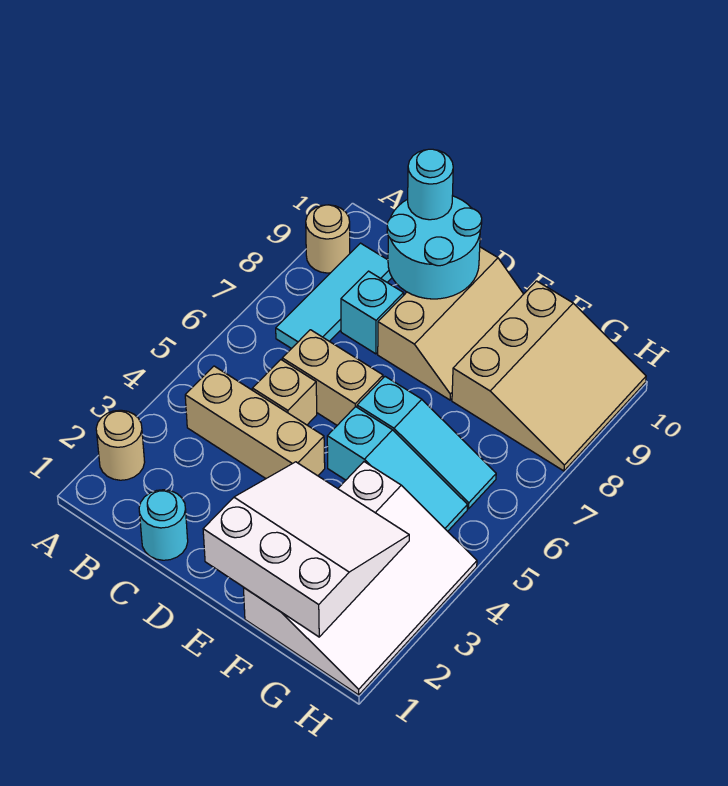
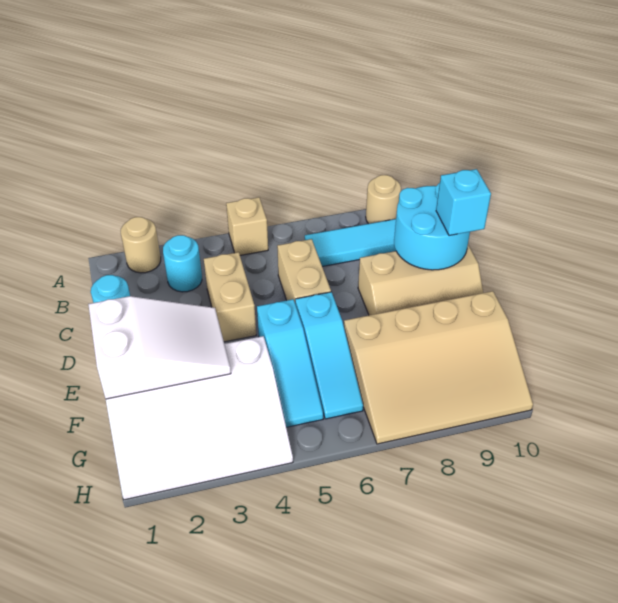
tan 1x3 brick [185,366,325,478] -> tan 1x2 brick [204,252,256,342]
tan 1x1 brick [252,360,317,425] -> tan 1x1 brick moved to [226,197,268,255]
cyan 1x1 brick [341,271,404,354] -> cyan 1x1 brick moved to [436,169,491,236]
cyan 1x1 round brick [408,149,453,220] -> cyan 1x1 round brick moved to [163,235,202,292]
white 3x3 slope [203,462,409,637] -> white 2x3 slope [88,296,231,399]
tan 3x3 slope [452,281,646,471] -> tan 3x4 slope [344,291,533,444]

